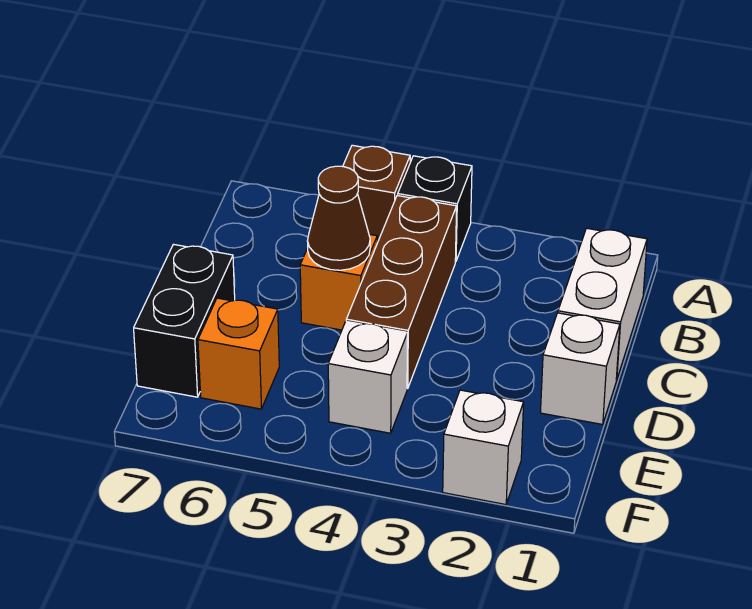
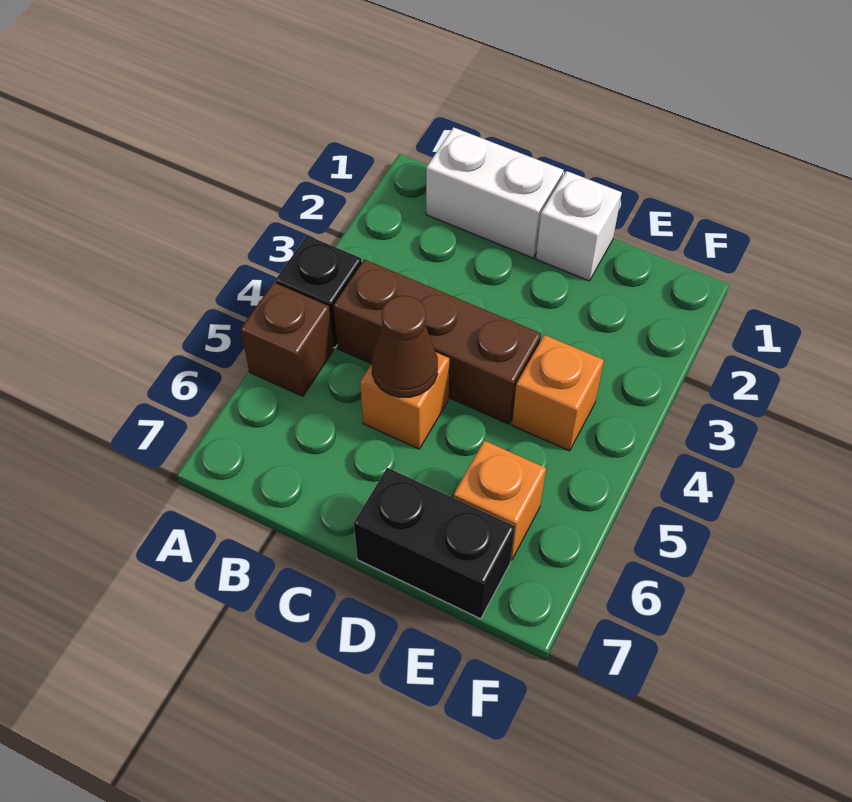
white 1x1 brick [328,322,407,433] -> orange 1x1 brick [512,335,604,451]
white 1x1 brick [443,390,524,505] -> none

